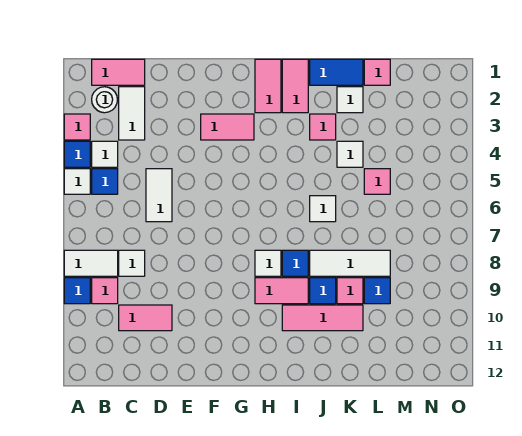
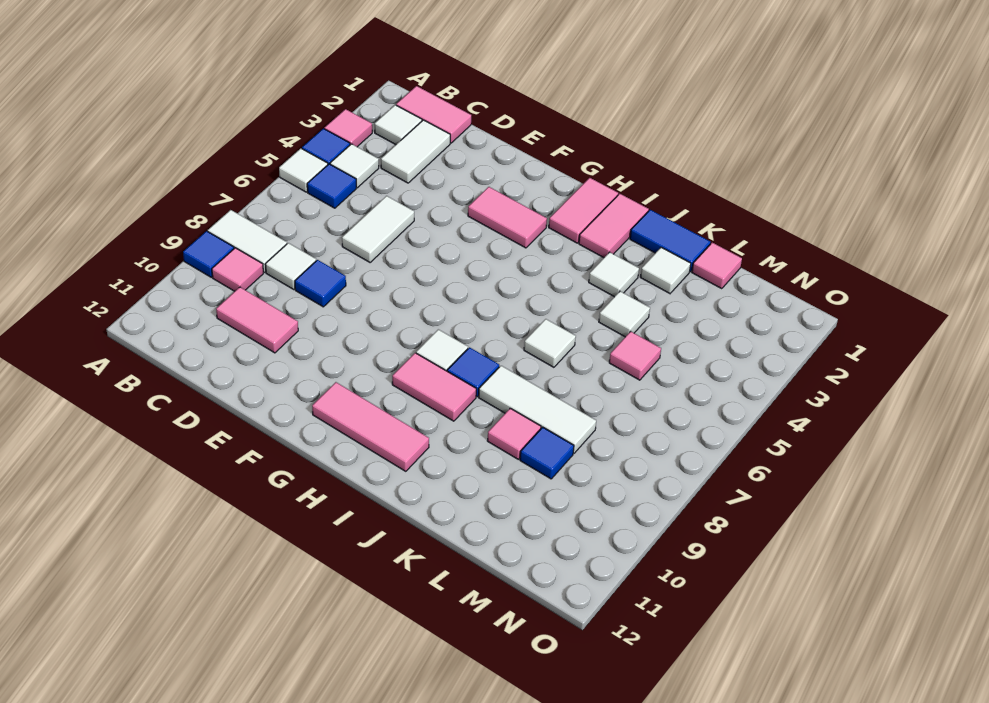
white 1x1 round brick [92,87,117,113] -> white 1x1 tile [375,105,422,145]
pink 1x3 tile [282,305,363,331] -> pink 1x3 tile moved to [312,382,429,471]
pink 1x1 tile [310,114,336,140] -> white 1x1 tile [589,252,639,297]
blue 1x1 tile [310,278,336,304] -> blue 1x1 tile moved to [295,260,346,307]

